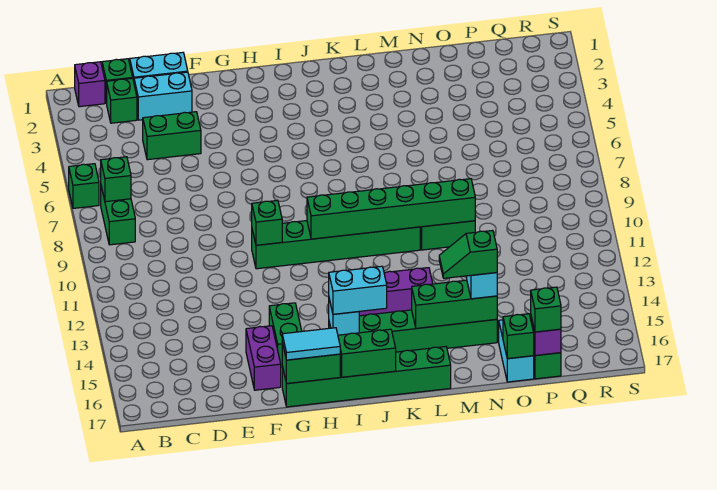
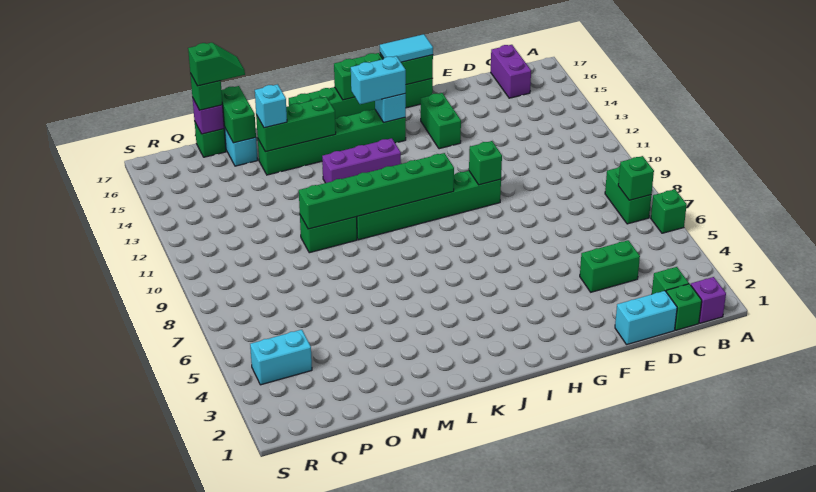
cyan 1x2 brick [134,72,192,120] -> cyan 1x2 brick moved to [250,330,312,385]
purple 1x2 brick [246,326,281,390] -> purple 1x2 brick moved to [491,45,531,98]
green 1x2 slope [439,230,497,278] -> green 1x2 slope moved to [188,43,245,86]
green 1x1 brick [503,314,534,359] -> green 1x2 brick [221,86,256,143]

